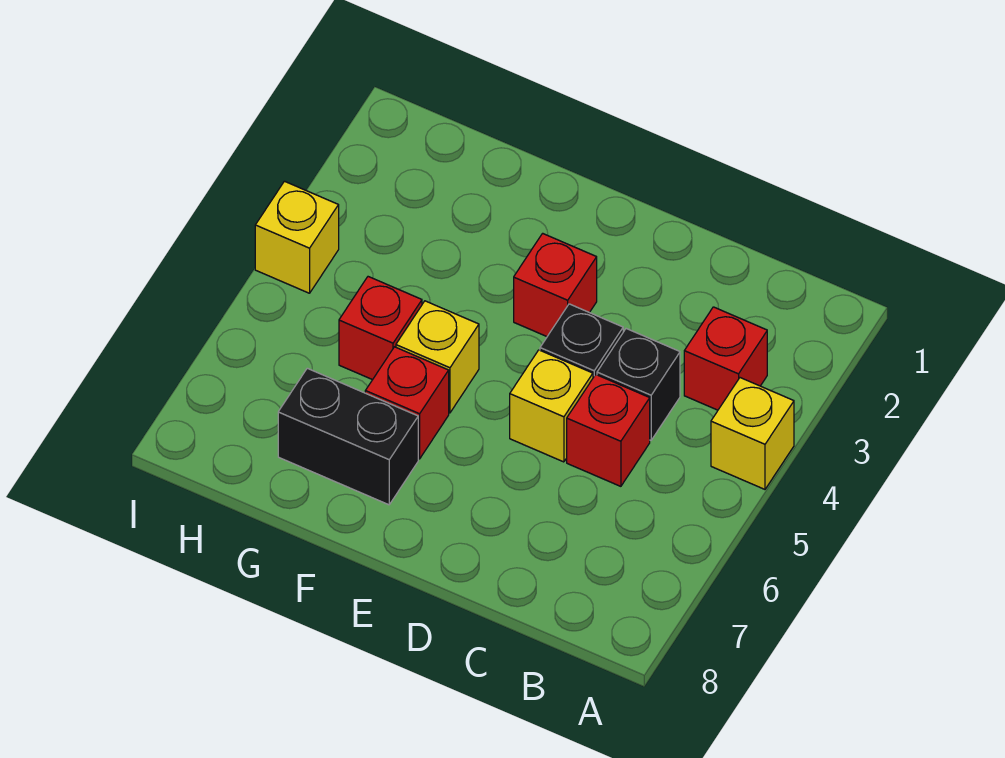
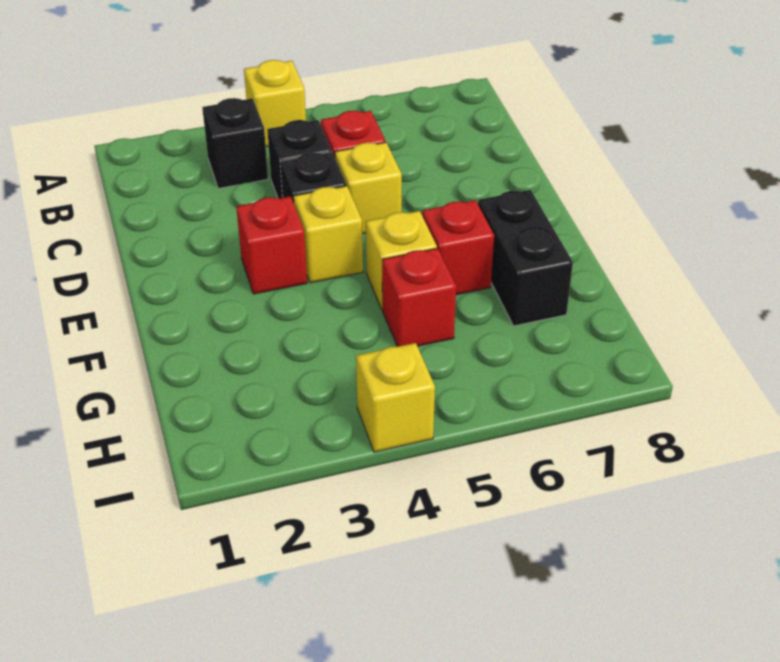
red 1x1 brick [684,307,767,410] -> black 1x1 brick [202,98,268,188]
none -> yellow 1x1 brick [294,186,363,283]

